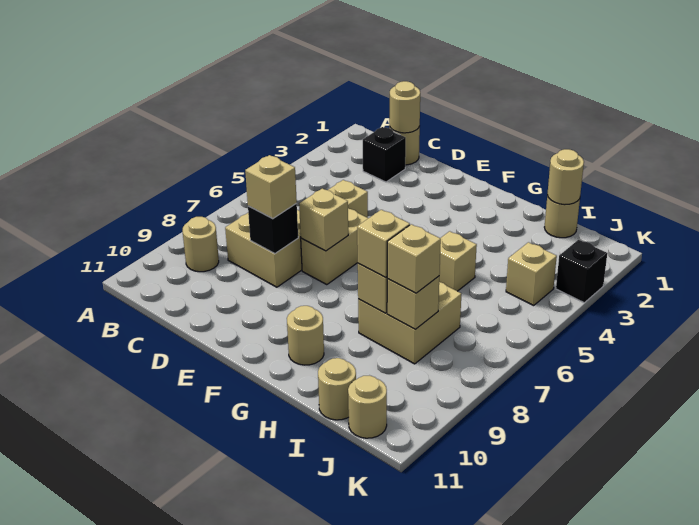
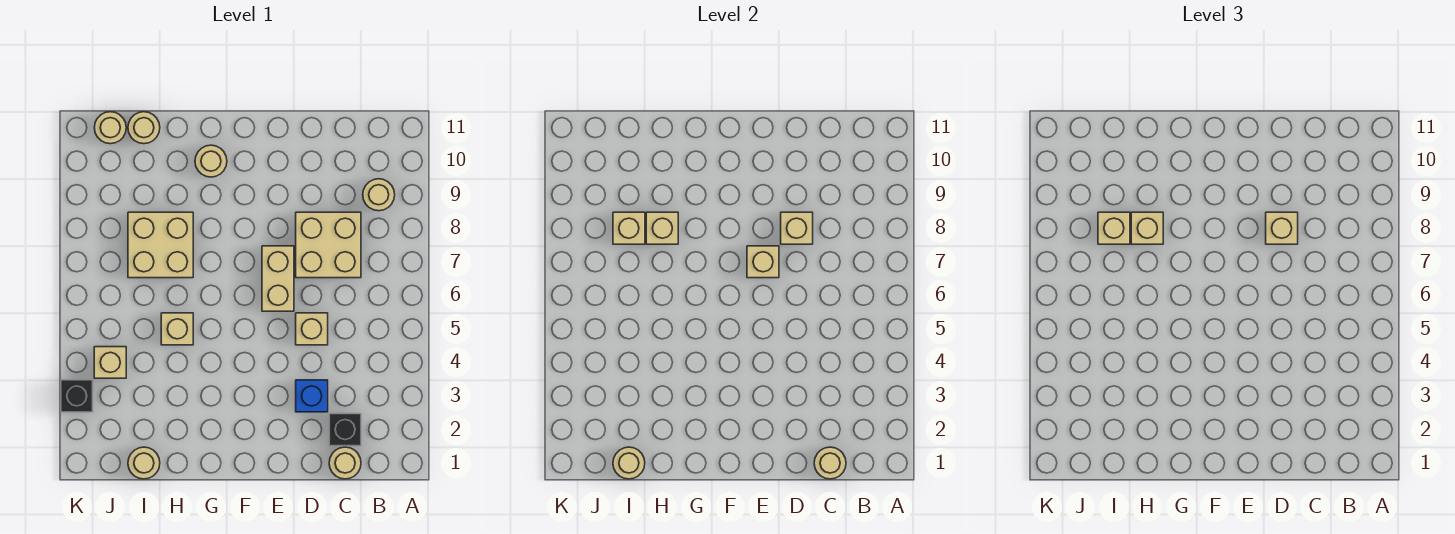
none -> blue 1x1 brick [296,380,328,412]
black 1x1 brick [248,203,298,254] -> tan 1x1 brick [781,212,813,244]

